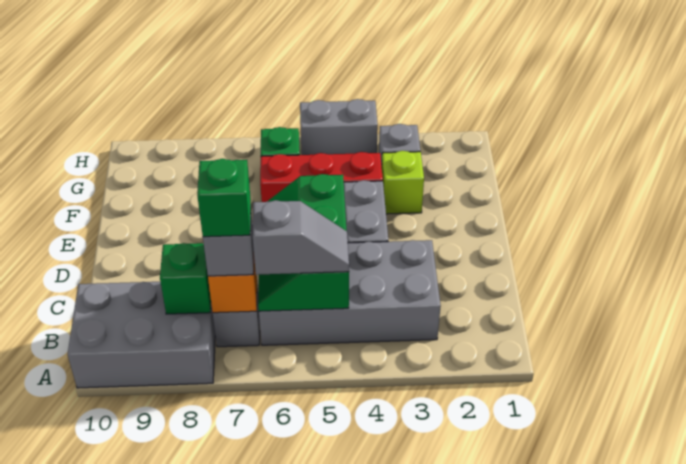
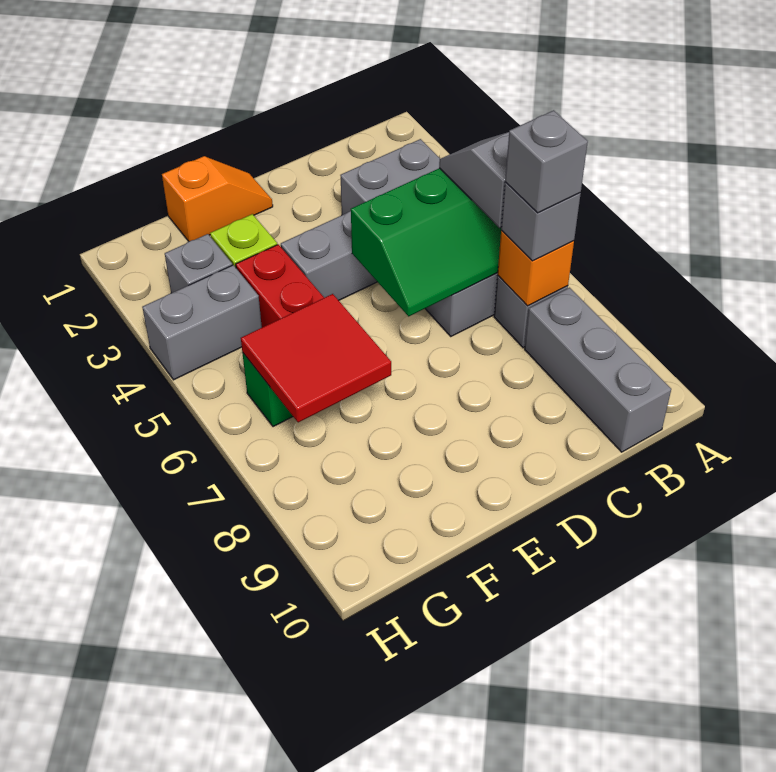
grey 2x3 brick [68,282,215,388] -> grey 1x3 brick [525,288,671,452]
green 1x1 brick [197,159,251,237] -> grey 1x1 brick [505,110,588,213]
green 1x1 brick [160,243,211,314] -> none
none -> orange 1x2 slope [162,156,273,241]
none -> red 2x2 tile [241,294,391,422]
grey 1x2 brick [300,99,378,155] -> grey 1x2 brick turned to [142,265,262,380]

